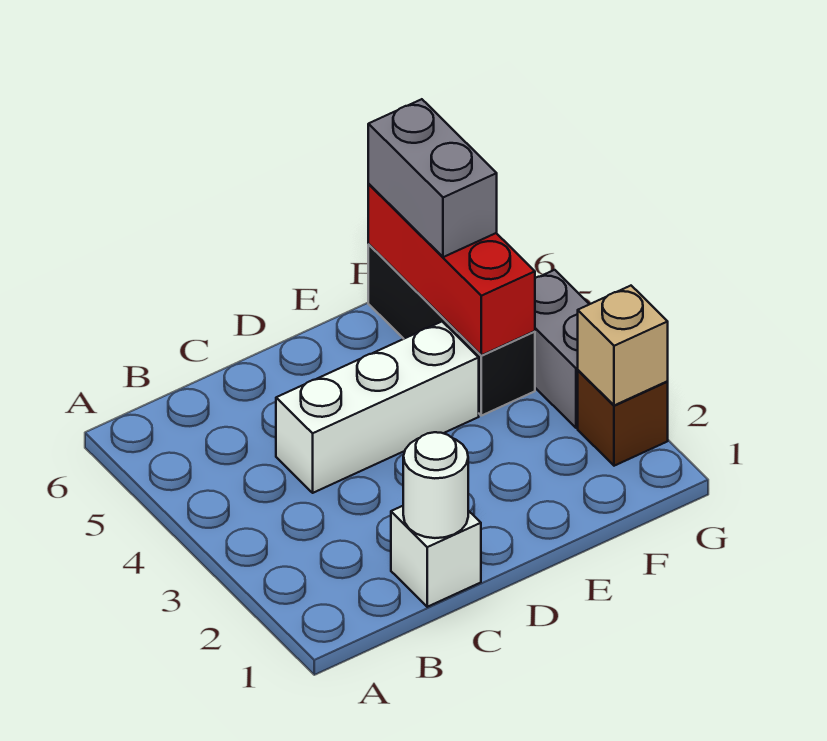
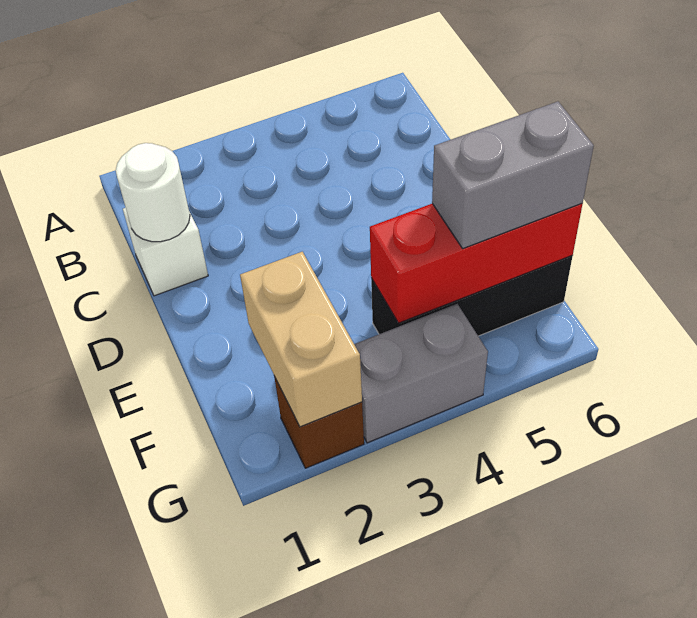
white 1x3 brick [276,322,479,493] -> none
tan 1x1 brick [578,286,668,405] -> tan 1x2 brick [240,252,362,427]

